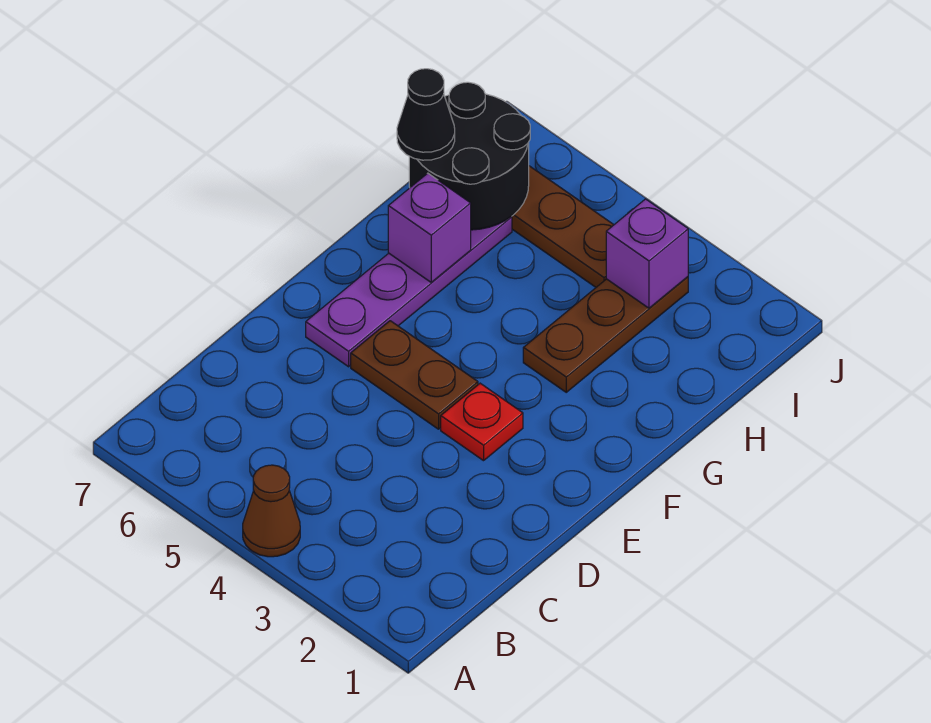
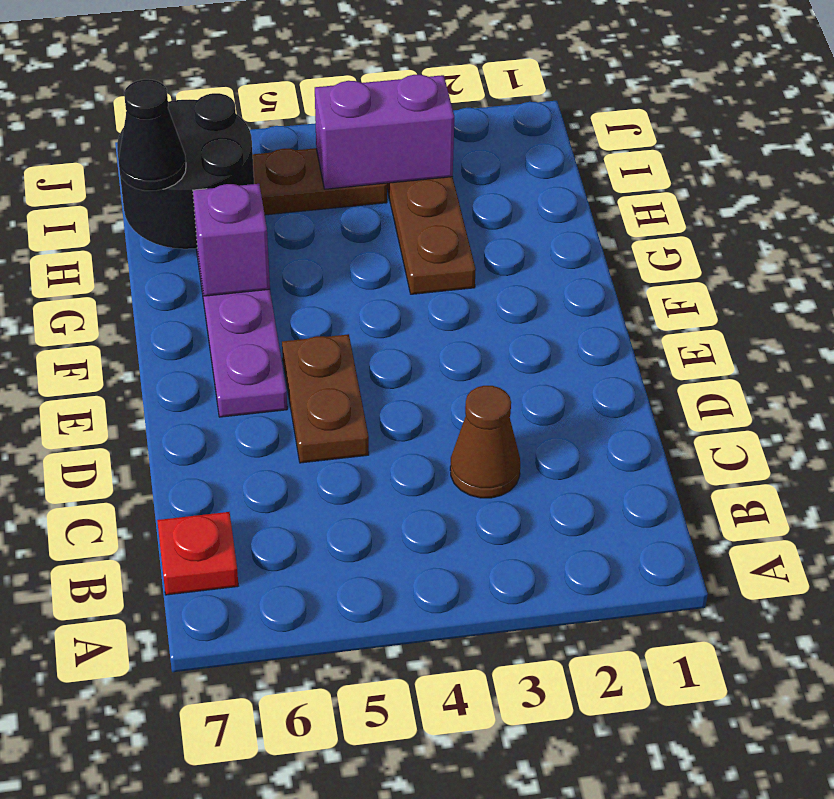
brown 1x1 cone [243,465,300,557] -> brown 1x1 cone moved to [450,386,520,498]
red 1x1 plate [441,383,523,461] -> red 1x1 plate moved to [157,512,238,595]
brown 1x2 plate [351,321,478,429] -> brown 1x2 plate turned to [282,334,369,463]
purple 1x1 brick [606,199,688,308] -> purple 1x2 brick [315,75,454,189]

